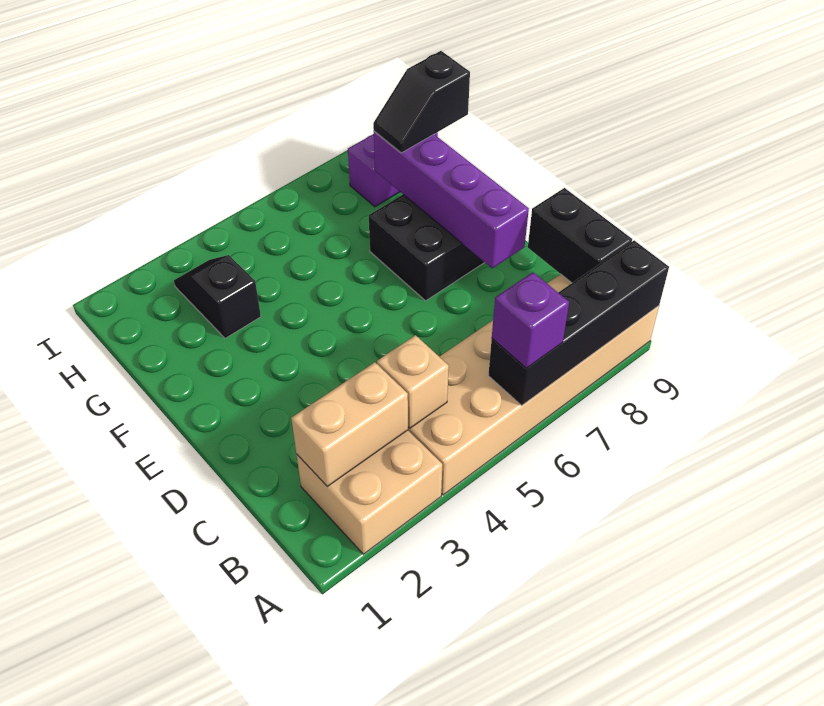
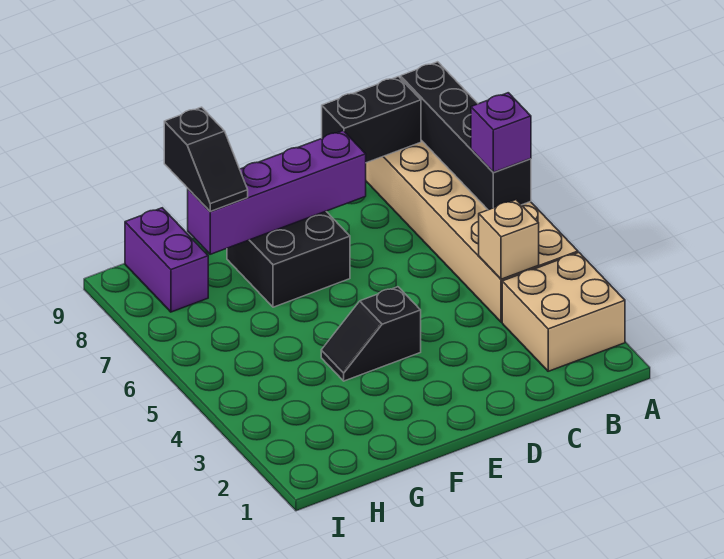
tan 1x2 brick [291,362,408,486] -> none
black 1x2 slope [174,255,261,338] -> black 1x2 slope moved to [321,287,421,381]

